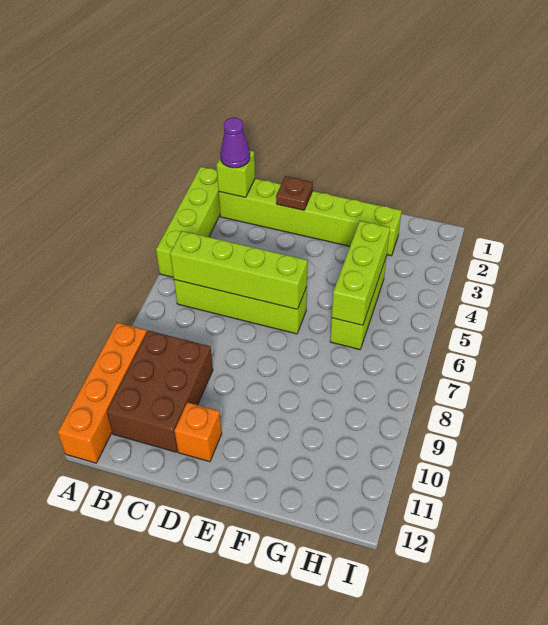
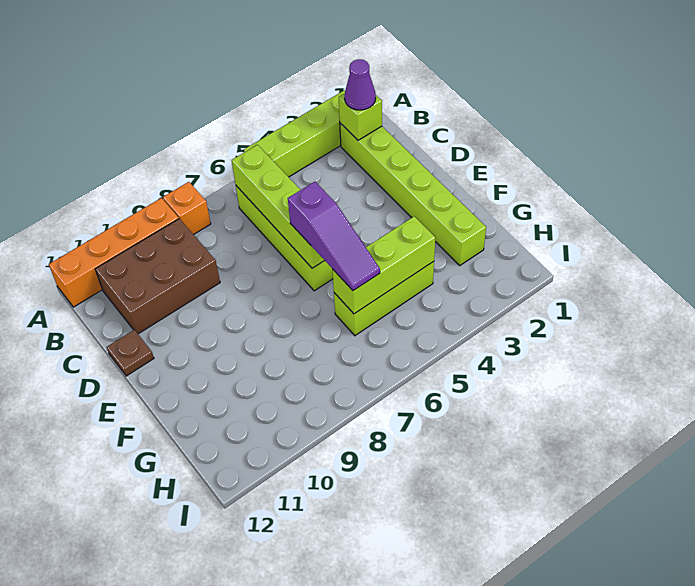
brown 1x1 plate [276,176,313,210] -> brown 1x1 plate moved to [107,330,154,376]
orange 1x1 brick [174,402,222,462] -> orange 1x1 brick moved to [163,182,211,235]
none -> purple 1x3 slope [288,182,380,291]

